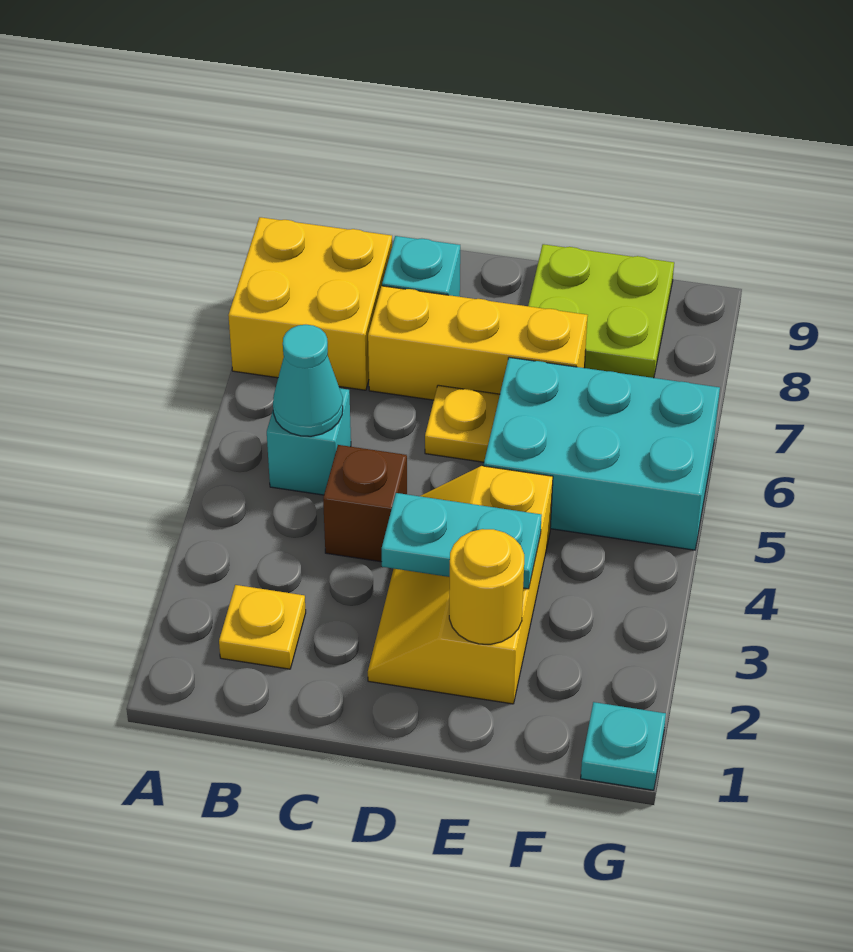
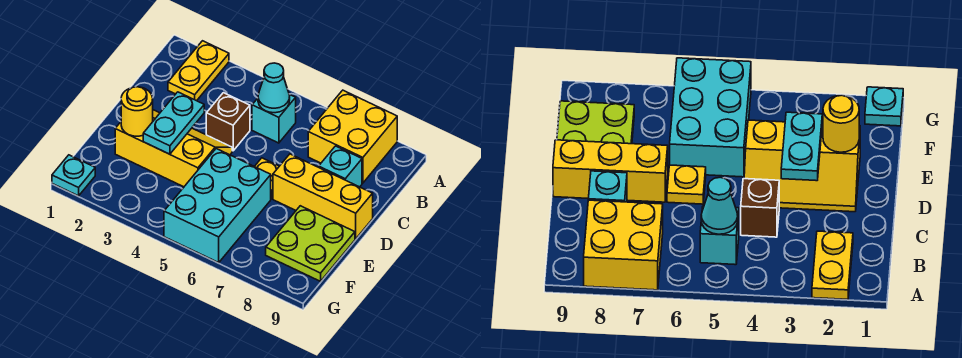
yellow 1x1 plate [219,585,306,669] -> yellow 1x2 plate [168,41,229,101]
yellow 1x3 brick [368,286,588,400] -> yellow 1x3 brick turned to [273,154,373,239]

